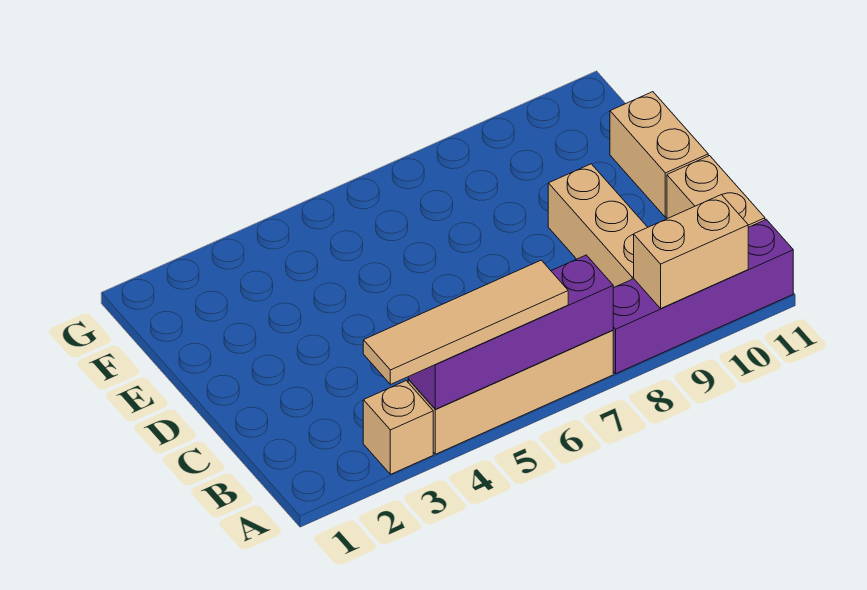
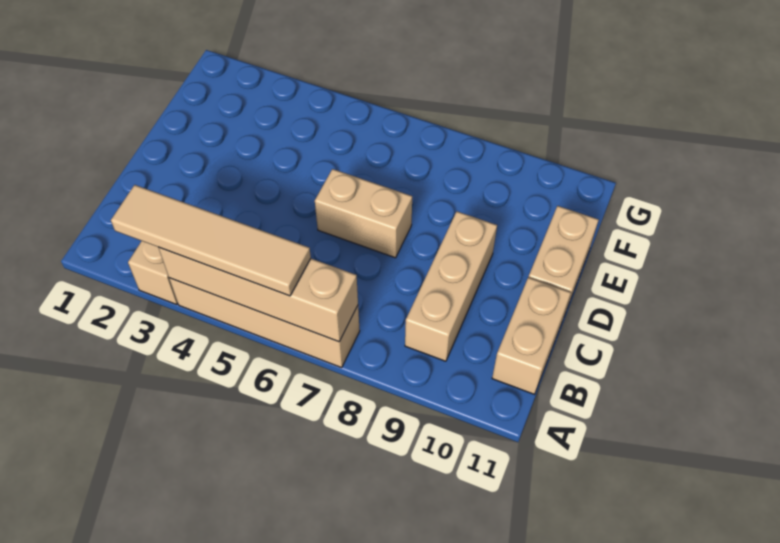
purple 1x4 brick [408,255,613,409] -> tan 1x4 brick [158,247,358,342]
purple 1x4 brick [613,219,793,374] -> none
tan 1x2 brick [634,195,748,309] -> tan 1x2 brick moved to [315,169,412,258]

